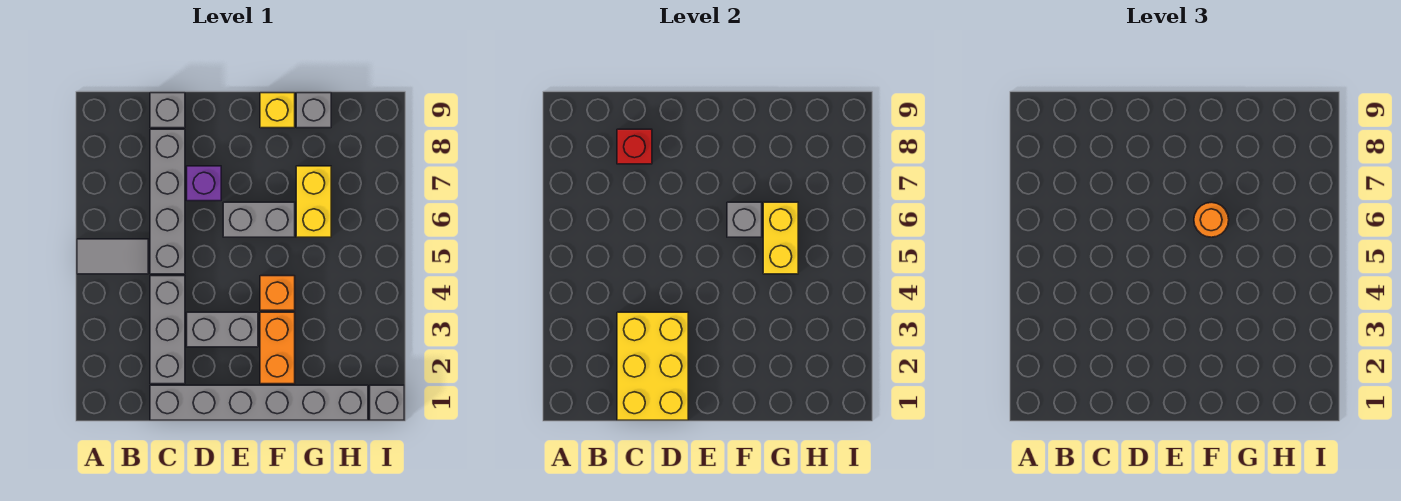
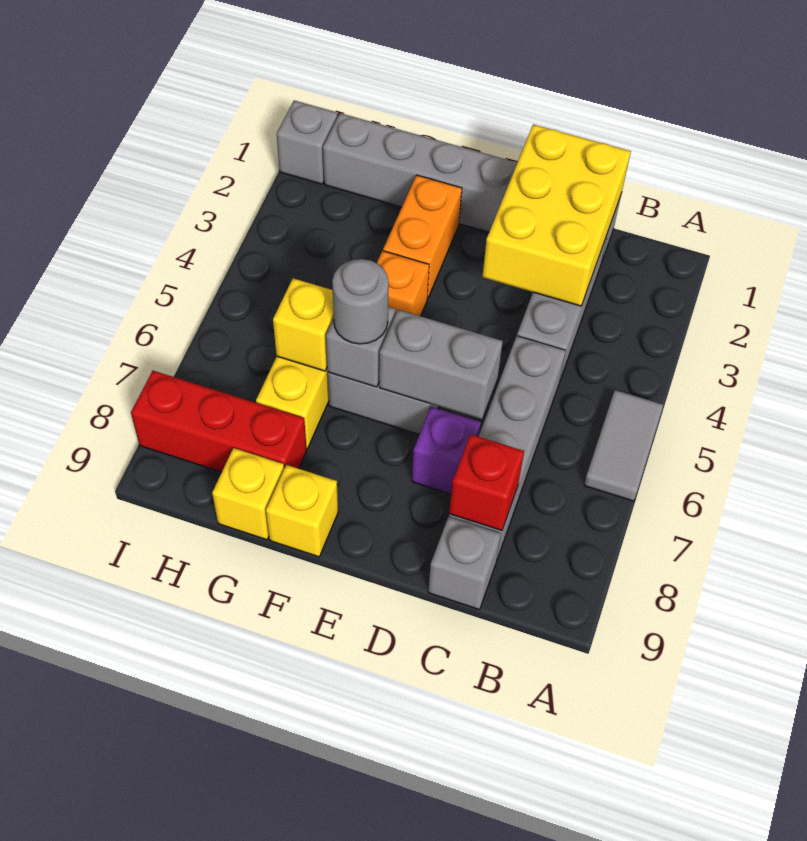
grey 1x2 tile [77,239,148,274] -> grey 1x2 tile turned to [584,390,663,501]
grey 1x2 brick [187,312,258,347] -> grey 1x2 brick moved to [379,310,503,419]
orange 1x1 round brick [1194,202,1229,237] -> grey 1x1 round brick [332,259,389,344]
yellow 1x2 brick [763,202,798,274] -> yellow 1x1 brick [273,278,334,371]
none -> red 1x3 brick [131,371,307,472]
grey 1x1 brick [296,93,331,128] -> yellow 1x1 brick [212,448,284,540]

